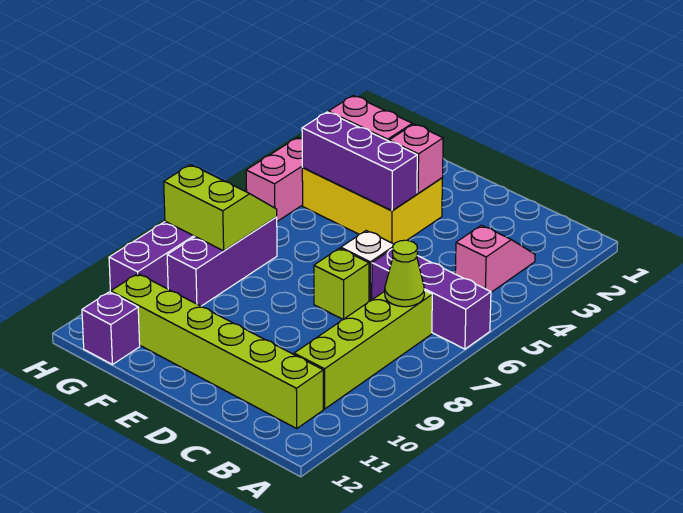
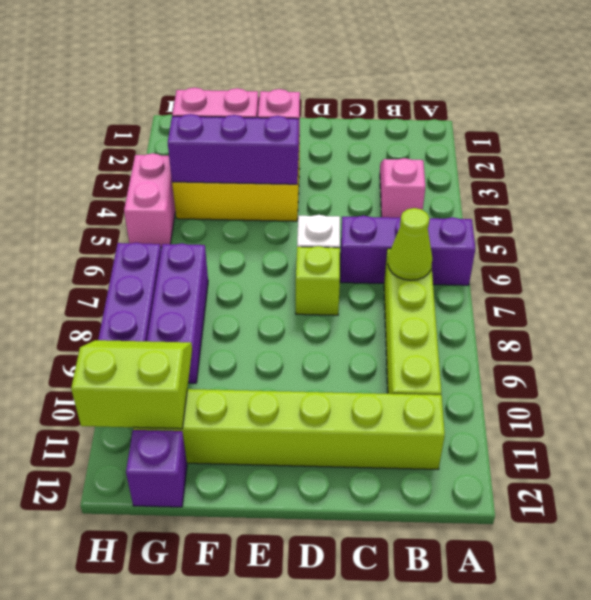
lime 2x2 slope [164,165,277,251] -> lime 2x2 slope moved to [71,340,192,429]

